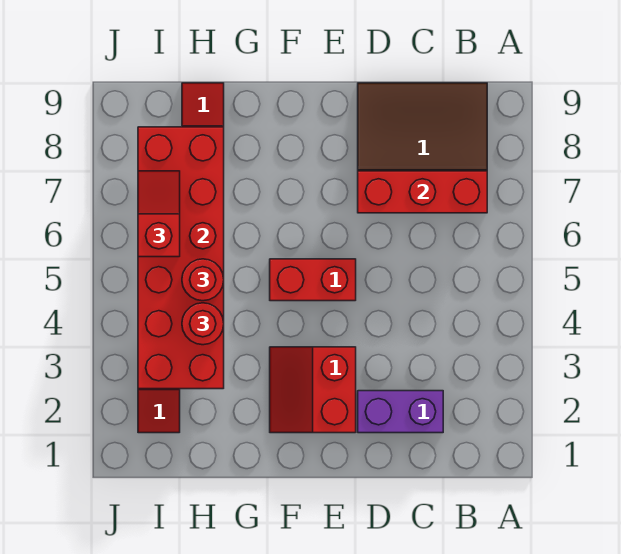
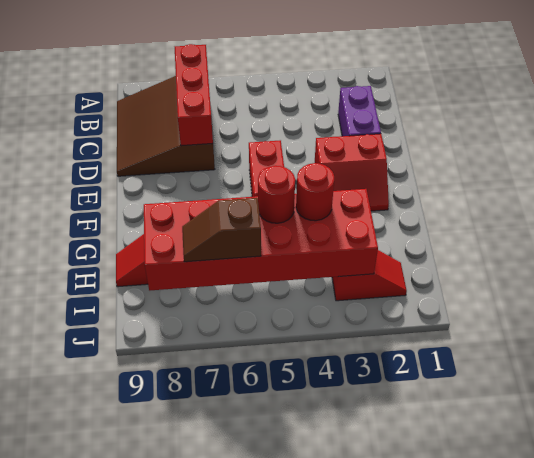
red 1x2 slope [138,171,180,257] -> brown 1x2 slope [182,198,261,262]

